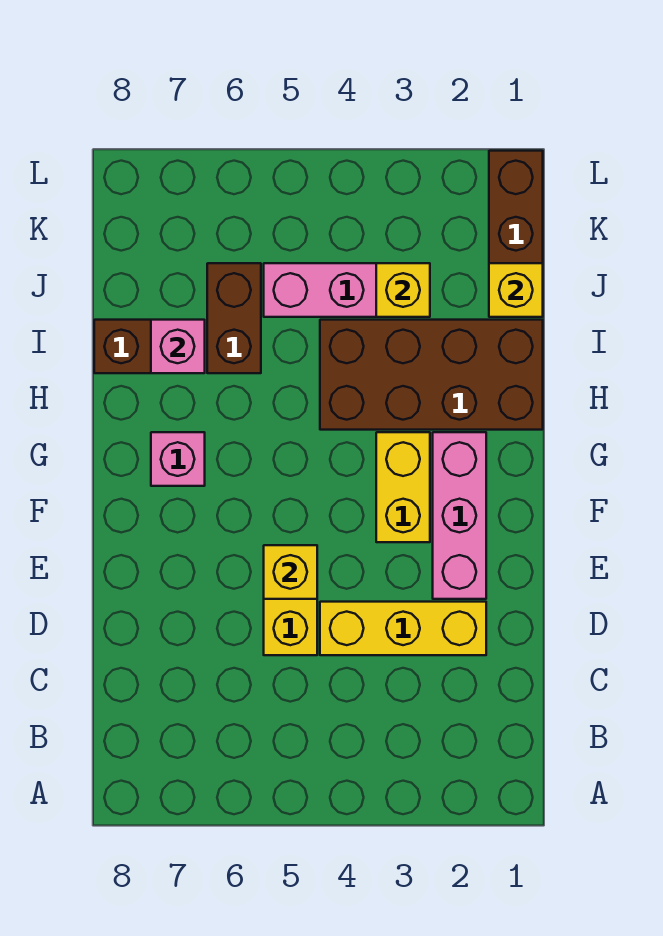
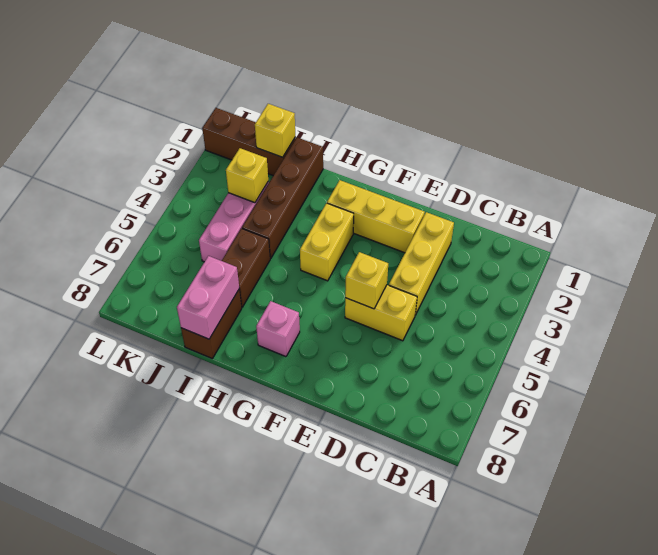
pink 1x3 brick [433,432,486,599] -> yellow 1x3 brick [327,180,425,253]
yellow 1x2 brick [376,432,430,542] -> yellow 1x2 brick turned to [300,203,354,281]
brown 2x4 brick [320,320,543,430] -> brown 1x4 brick [242,138,323,259]
brown 1x2 brick [207,263,261,373] -> brown 1x2 brick turned to [222,228,270,307]
pink 1x1 brick [151,320,205,373] -> pink 1x2 brick [177,256,239,339]

